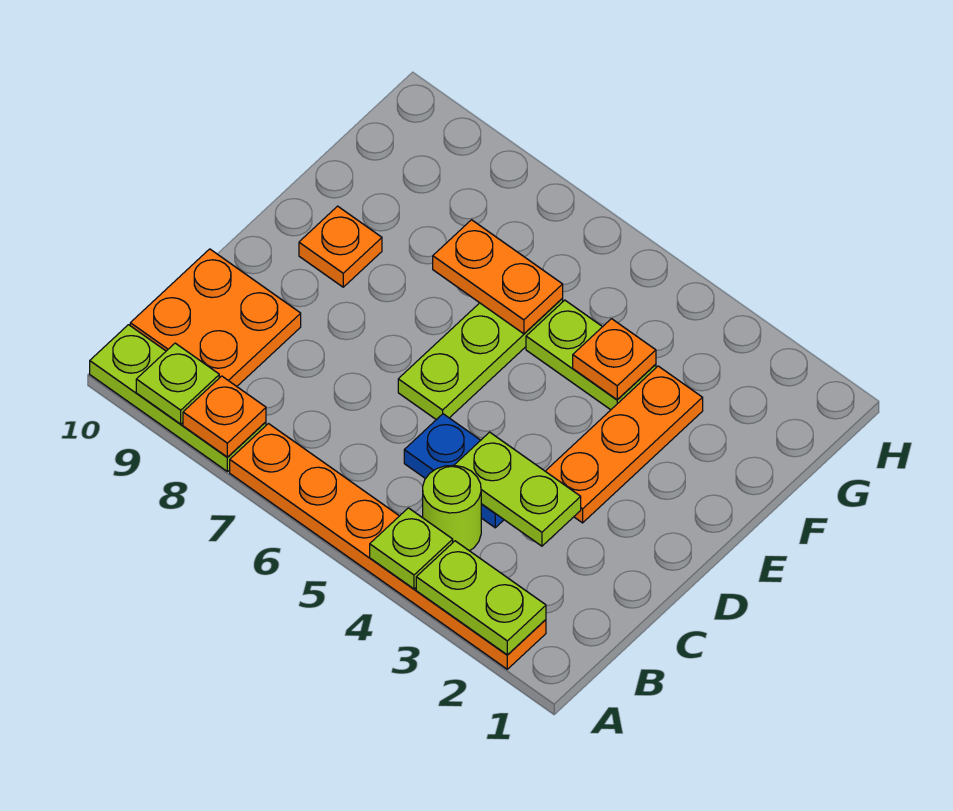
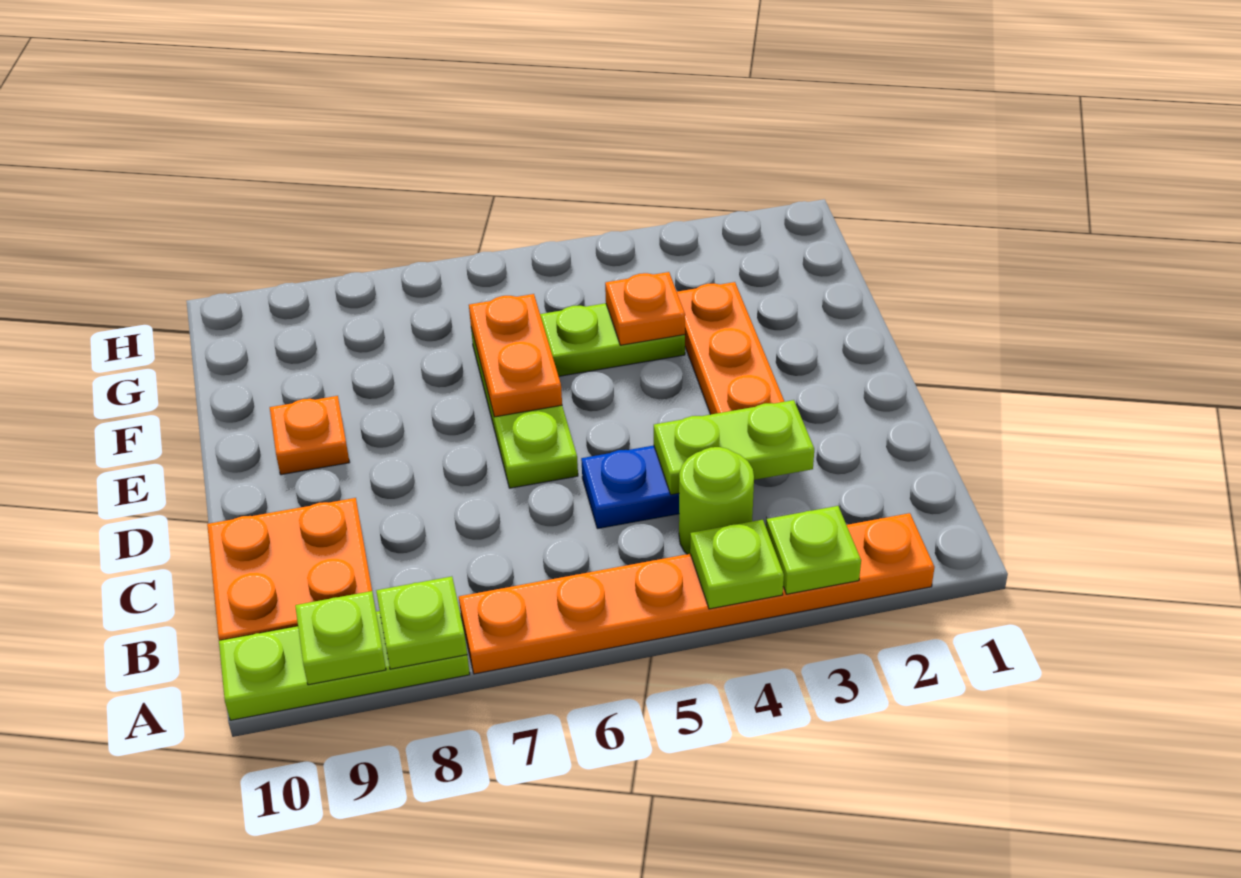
lime 1x2 plate [416,541,546,655] -> lime 1x1 plate [766,506,861,594]
orange 1x1 plate [183,376,266,457] -> lime 1x1 plate [376,576,467,669]
orange 1x2 plate [433,220,563,334] -> orange 1x2 plate turned to [469,294,562,417]

